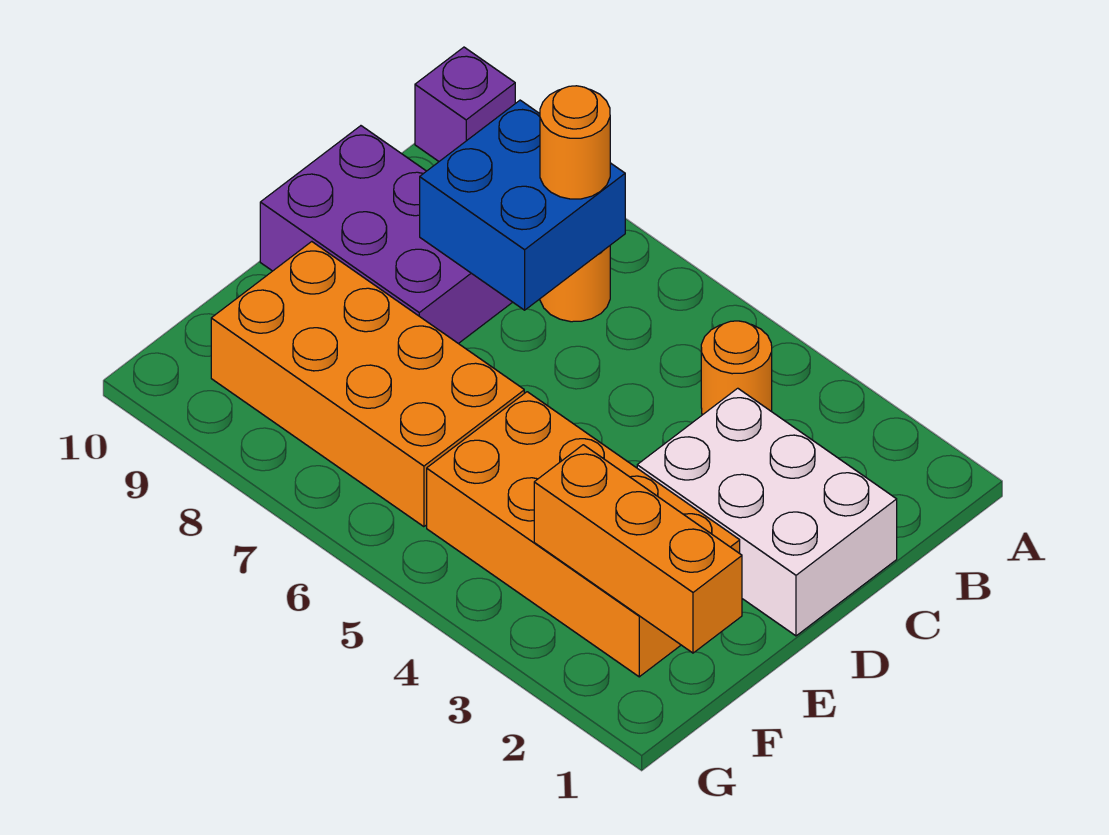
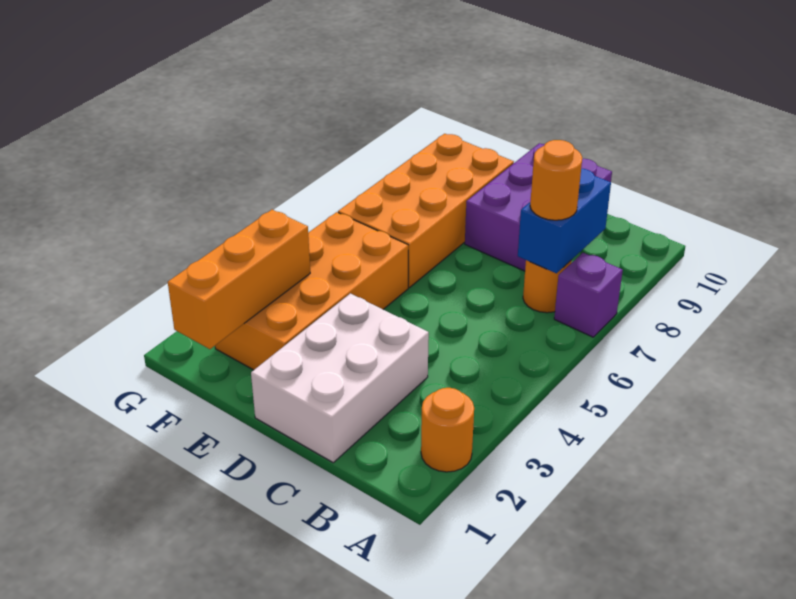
purple 1x1 brick [415,47,515,161] -> purple 1x1 brick moved to [554,253,623,337]
orange 1x1 round brick [701,321,772,415] -> orange 1x1 round brick moved to [421,388,474,472]
blue 2x2 brick [420,100,625,310] -> blue 1x2 brick [518,168,611,273]

